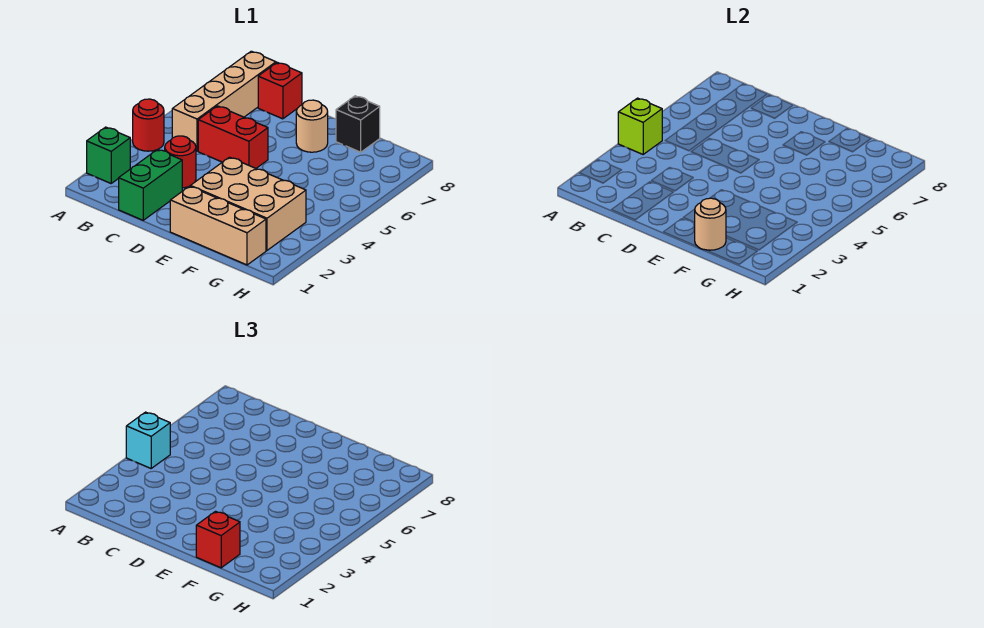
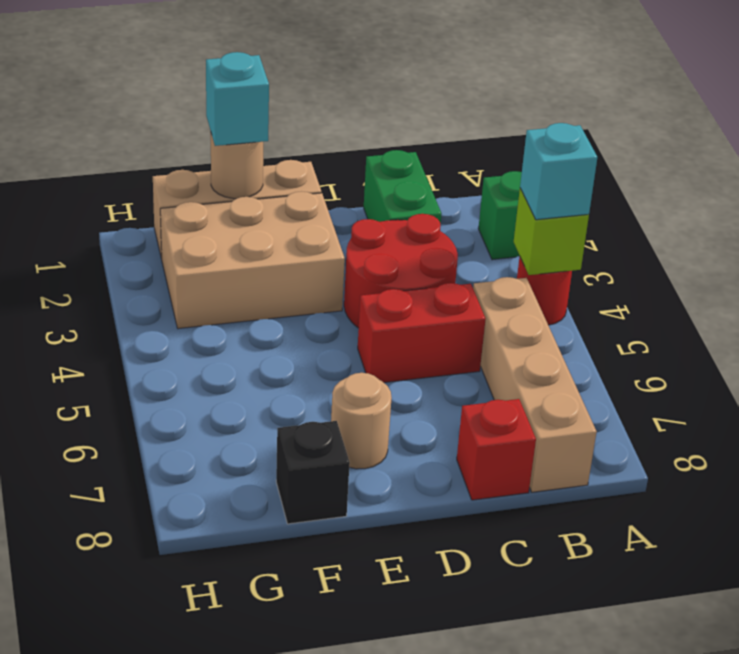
red 1x1 round brick [165,136,196,188] -> red 2x2 round brick [344,214,458,328]
red 1x1 brick [196,511,240,568] -> cyan 1x1 brick [206,52,269,146]

